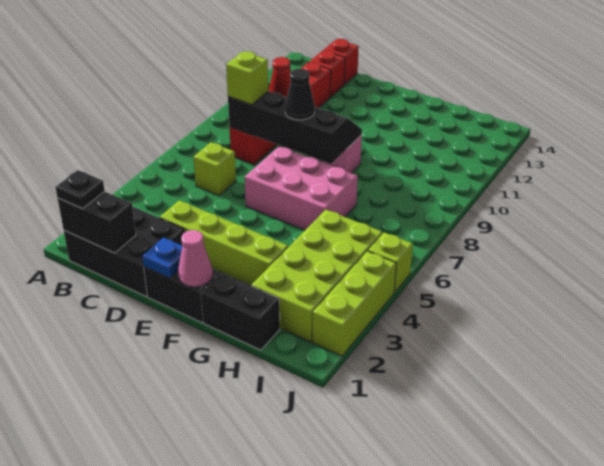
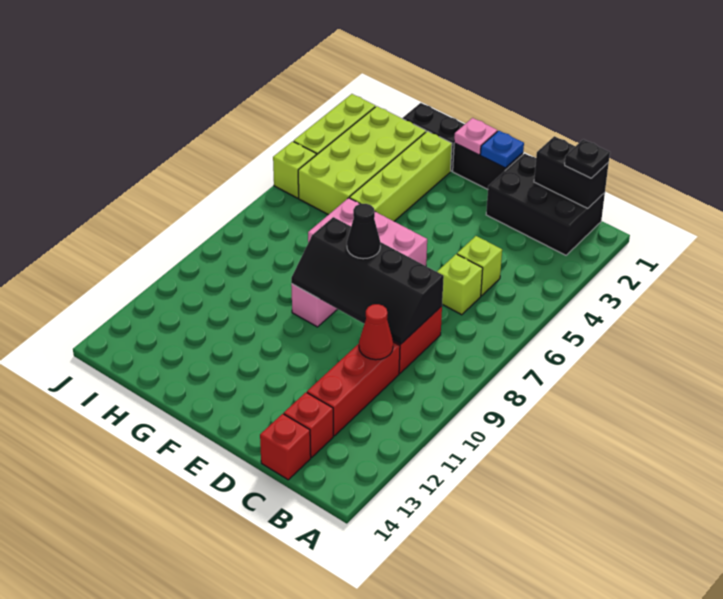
lime 1x1 brick [226,51,268,105] -> lime 1x1 brick moved to [457,236,502,296]
lime 1x4 brick [160,200,288,286] -> lime 1x4 brick turned to [350,131,452,221]
pink 1x1 cone [178,230,213,287] -> pink 1x1 plate [454,118,497,155]

